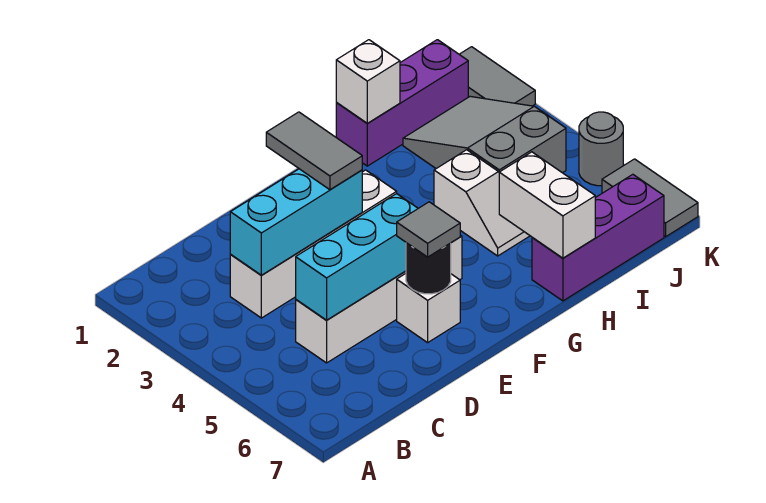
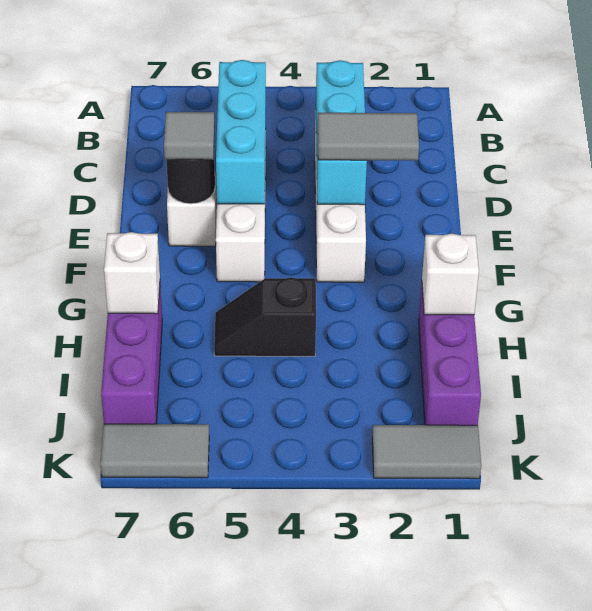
white 1x2 slope [434,150,530,256] -> black 1x2 slope [214,277,316,356]
white 1x2 brick [499,152,595,258] -> white 1x1 brick [104,232,160,314]
grey 2x3 slope [403,96,566,173] -> none
grey 1x1 round brick [579,112,623,186] -> none

